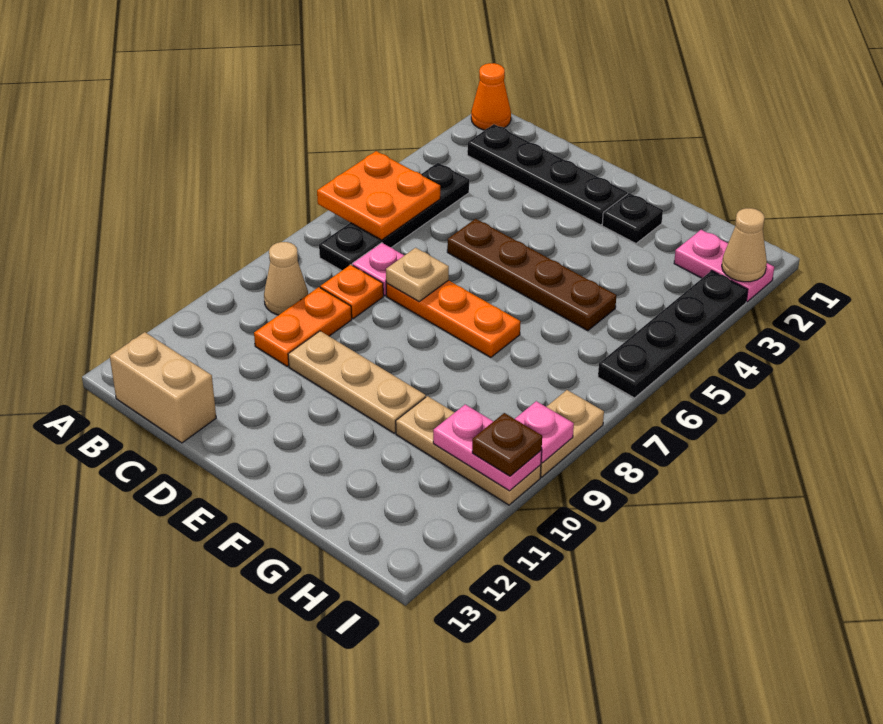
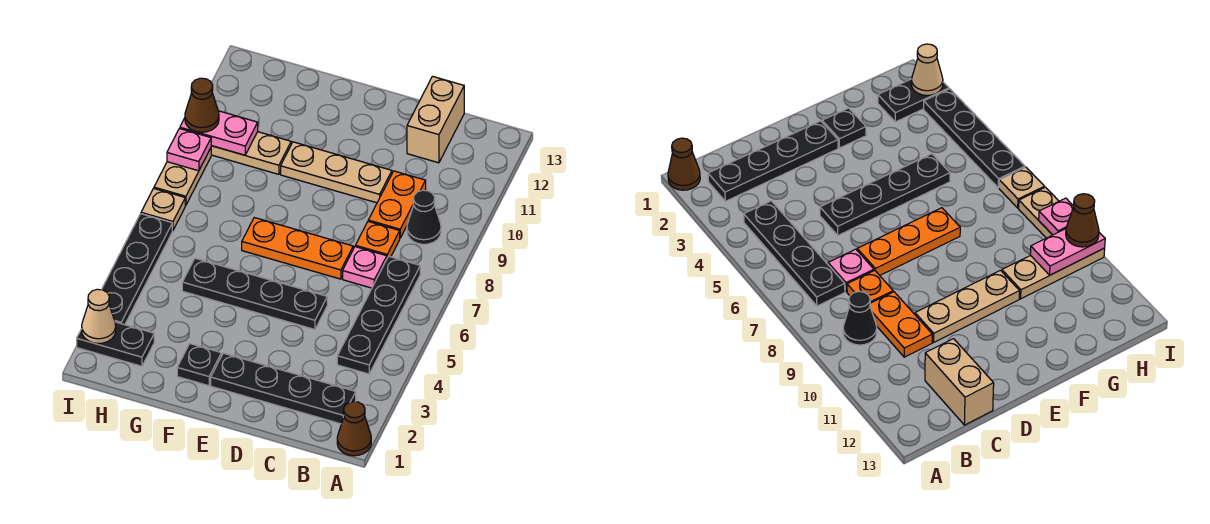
orange 1x1 cone [471,63,511,130] -> brown 1x1 cone [337,402,371,456]
orange 2x2 plate [317,151,440,240] -> none
tan 1x1 cone [264,242,308,315] -> black 1x1 cone [407,190,441,244]
tan 1x2 brick [110,332,216,443] -> tan 1x2 brick turned to [407,76,464,163]
brown 1x4 plate [447,219,616,331] -> black 1x4 plate [182,258,327,329]
tan 1x1 plate [386,248,449,302] -> tan 1x1 plate moved to [141,188,185,231]
pink 1x2 plate [674,230,774,302] -> black 1x2 plate [77,322,154,366]
brown 1x1 plate [472,413,542,476] -> brown 1x1 cone [185,78,219,132]

